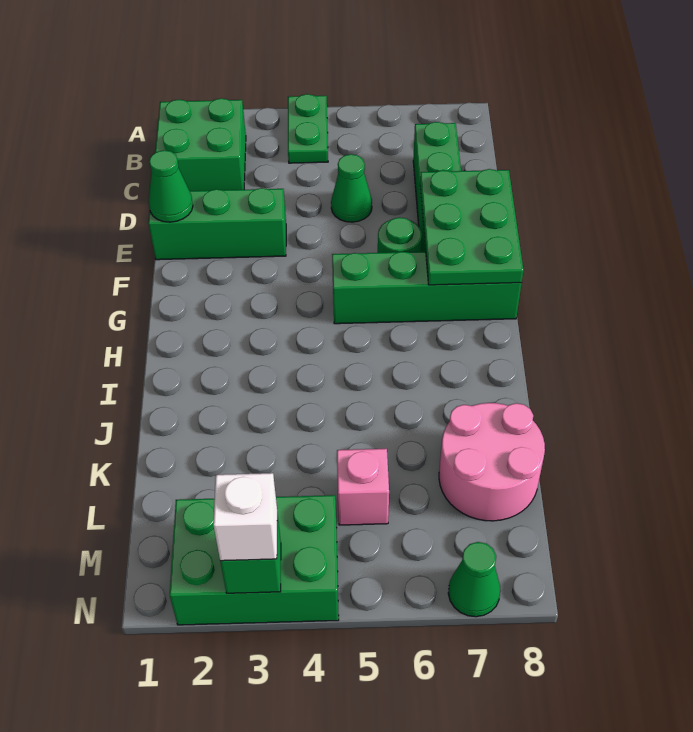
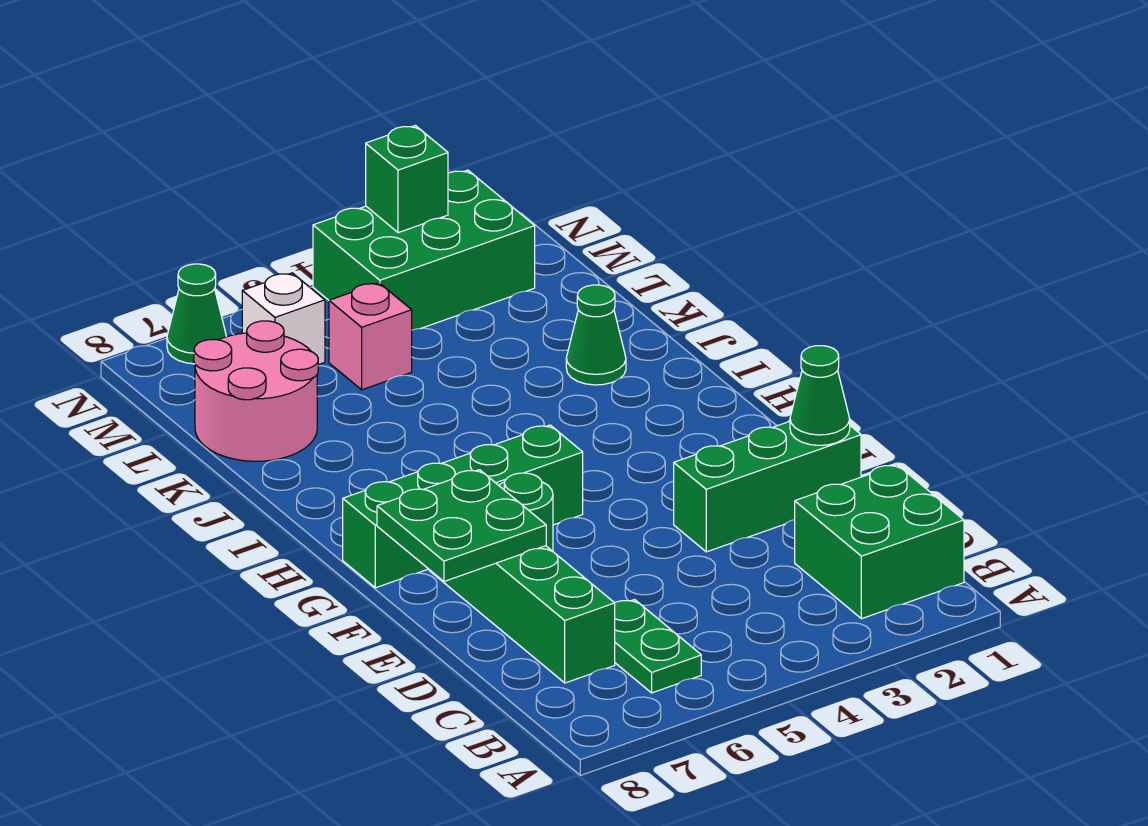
green 1x2 plate [288,94,328,163] -> green 1x2 plate moved to [615,600,701,693]
green 1x1 cone [331,154,372,222] -> green 1x1 cone moved to [566,285,626,385]
green 2x3 plate [420,169,523,285] -> green 2x2 plate [377,470,546,581]
white 1x1 brick [213,473,277,561] -> white 1x1 brick moved to [242,273,325,365]

